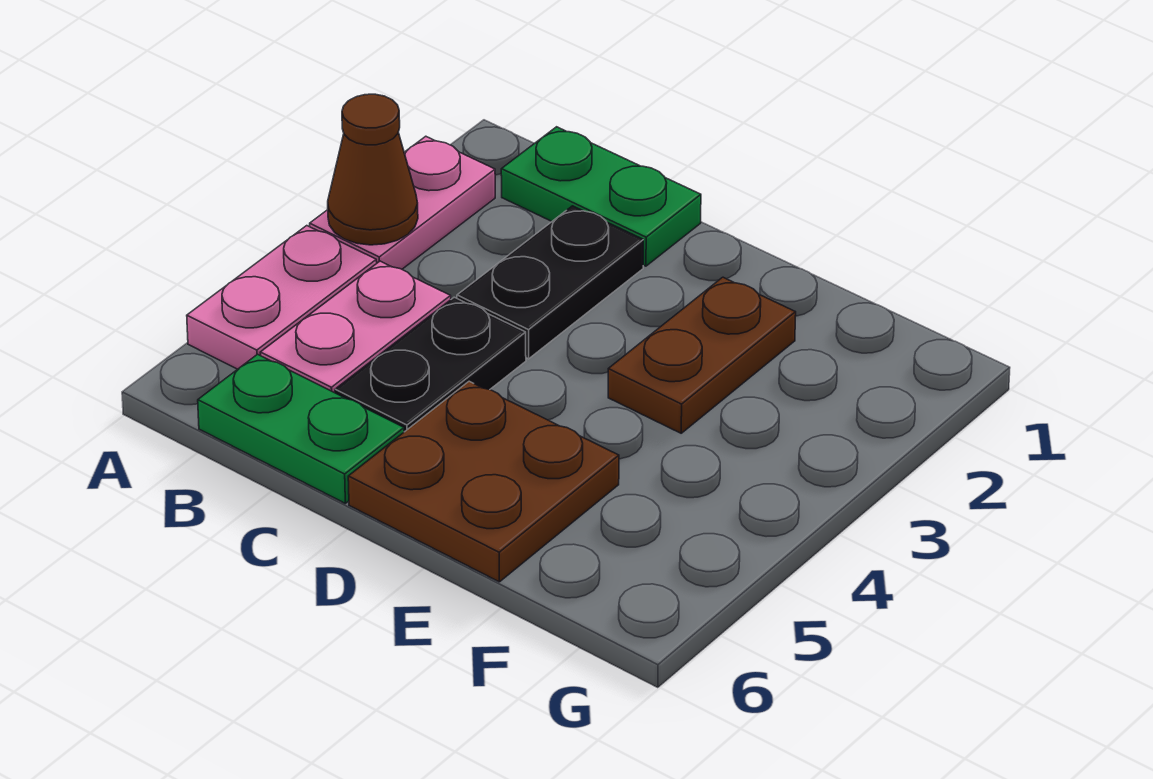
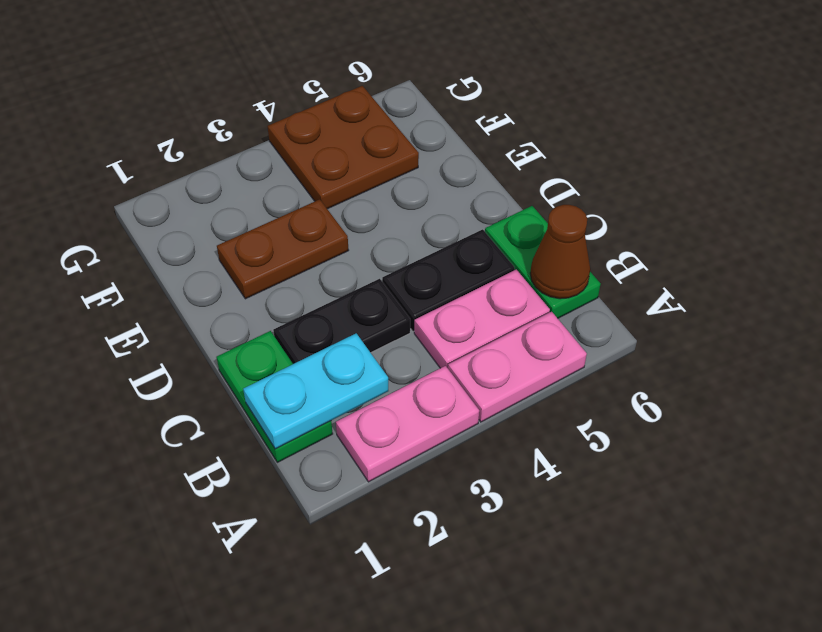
brown 1x1 cone [328,94,418,245] -> brown 1x1 cone moved to [530,205,590,299]
none -> cyan 1x2 plate [243,333,388,449]
brown 2x2 plate [348,381,619,582] -> brown 2x2 plate moved to [268,86,419,209]

